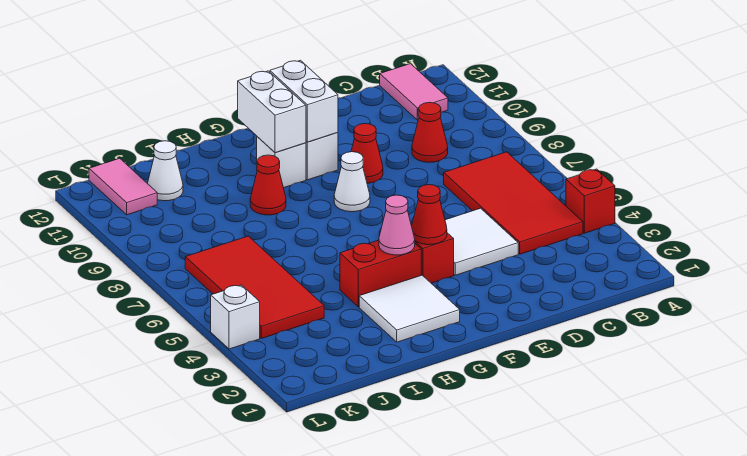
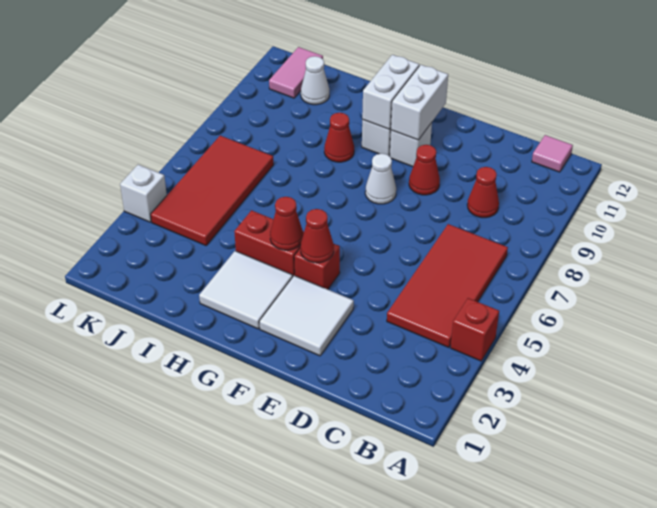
pink 1x2 tile [380,64,448,120] -> pink 1x1 tile [532,135,573,172]
white 2x2 tile [445,208,518,275] -> white 2x2 tile moved to [259,276,354,356]
pink 1x1 cone [379,195,415,255] -> red 1x1 cone [270,197,303,250]

